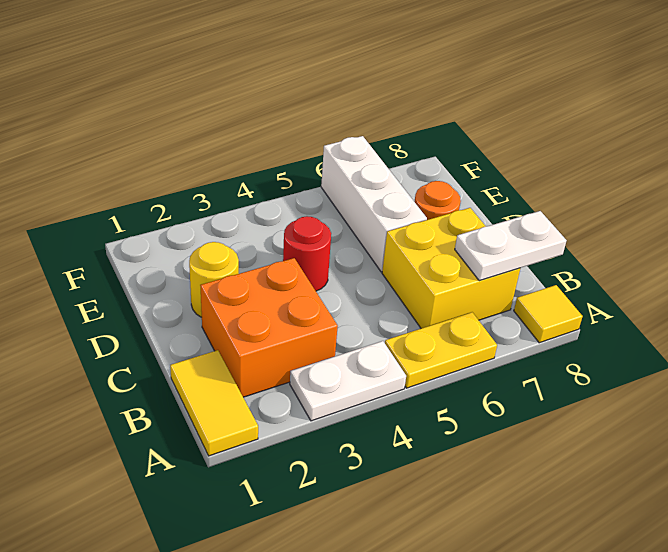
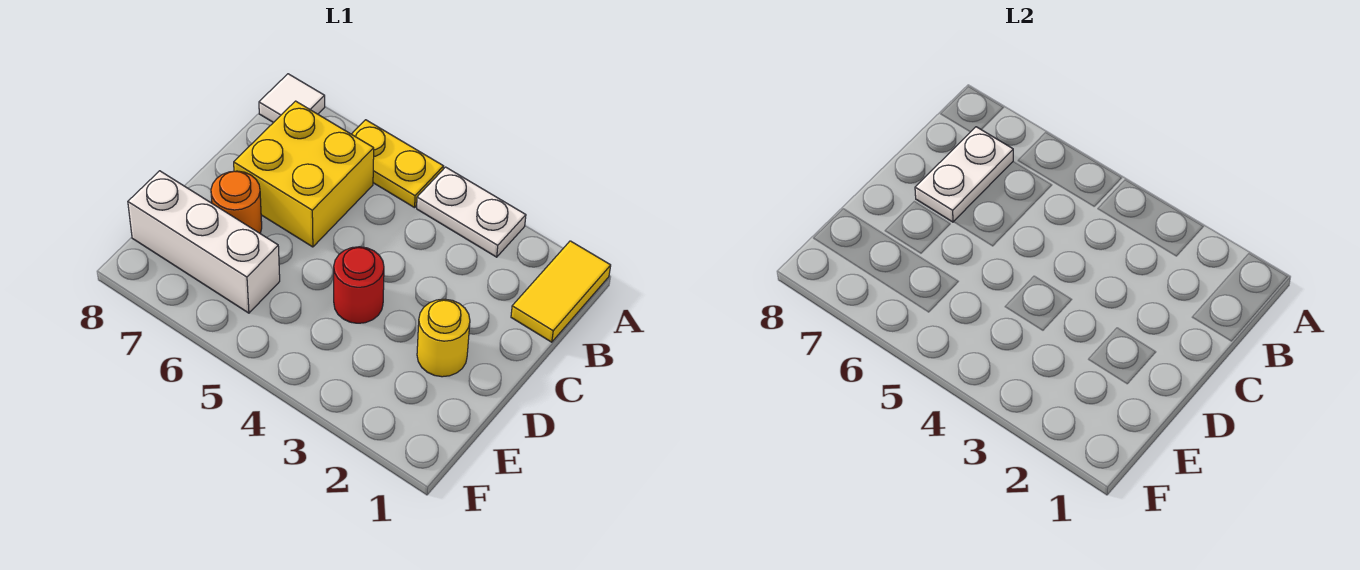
yellow 1x1 tile [514,285,583,343] -> white 1x1 tile [259,74,325,123]
orange 2x2 brick [200,258,338,397] -> none
white 1x2 plate [455,211,567,281] -> white 1x2 plate turned to [915,127,1013,222]
white 1x3 brick [321,136,427,272] -> white 1x3 brick turned to [128,171,280,313]

